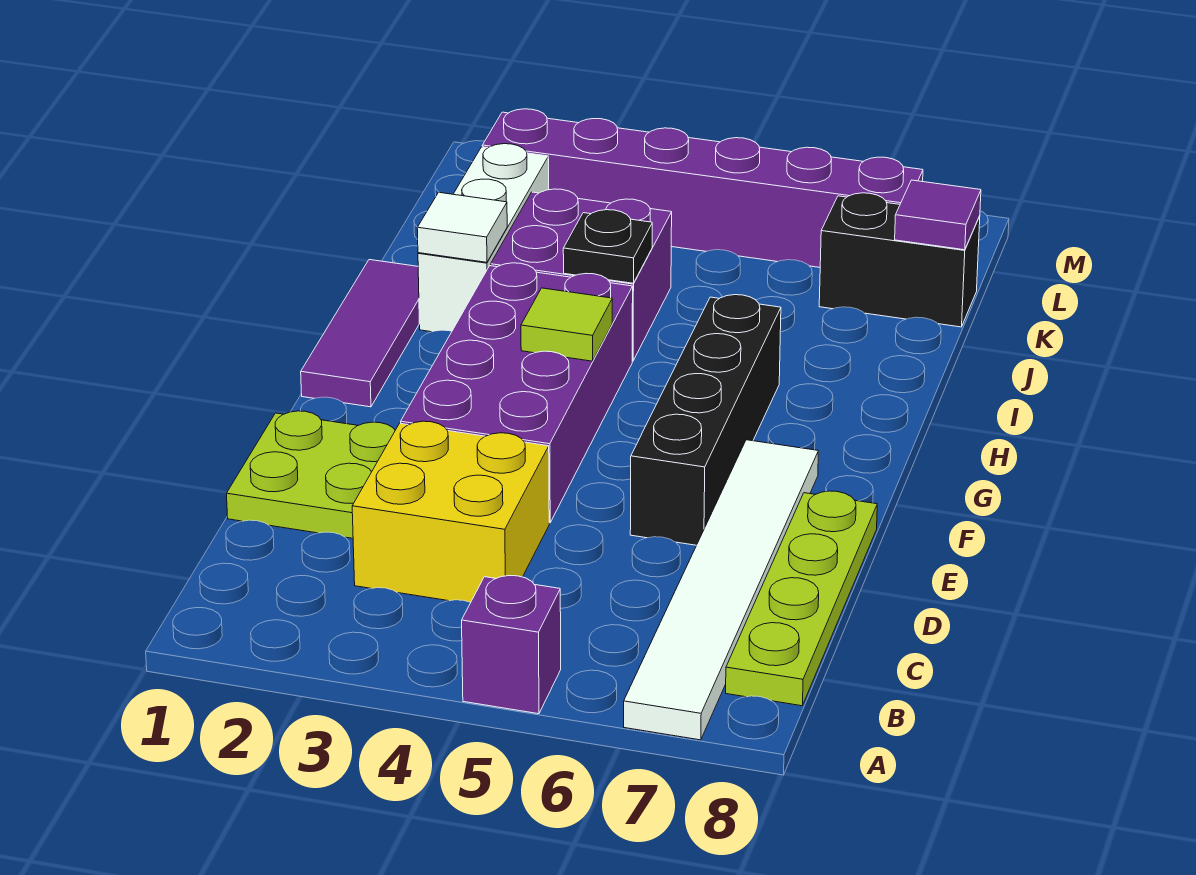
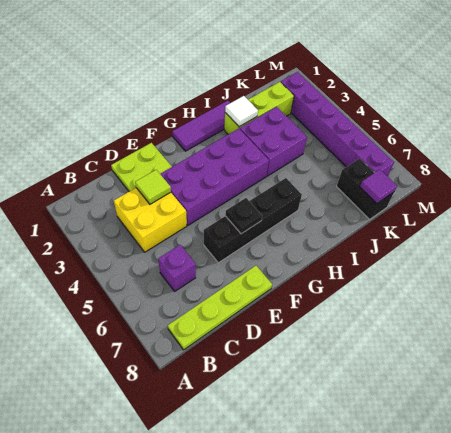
purple 1x1 brick [462,576,561,714] -> purple 1x1 brick moved to [158,245,196,291]
white 1x6 tile [624,440,818,740] -> none
lime 1x1 tile [521,288,612,361] -> lime 1x1 tile moved to [135,170,171,204]
white 1x3 brick [418,144,549,332] -> lime 1x3 brick [224,82,294,134]
black 1x1 plate [563,210,652,283] -> black 1x1 plate moved to [225,198,262,234]

